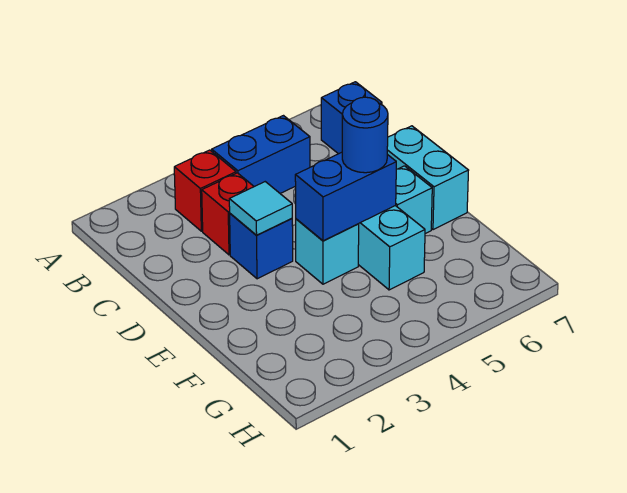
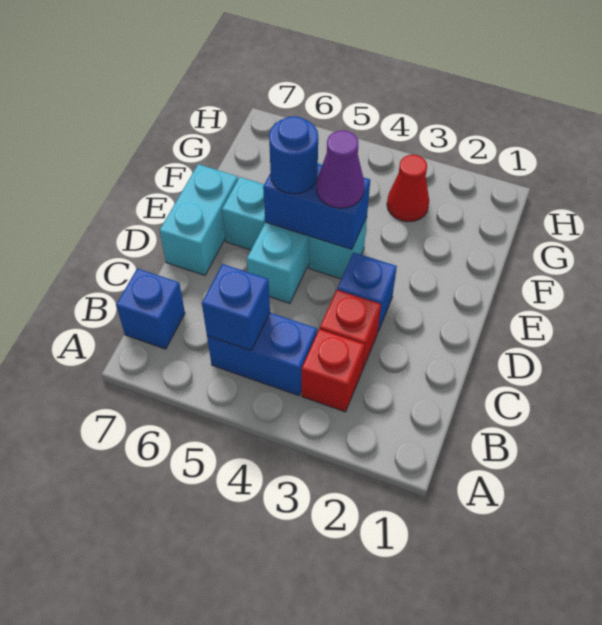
none -> blue 1x1 brick [202,264,270,351]
cyan 1x1 tile [229,182,292,235] -> none
none -> purple 1x1 cone [317,130,364,208]
none -> red 1x1 cone [387,155,429,222]

